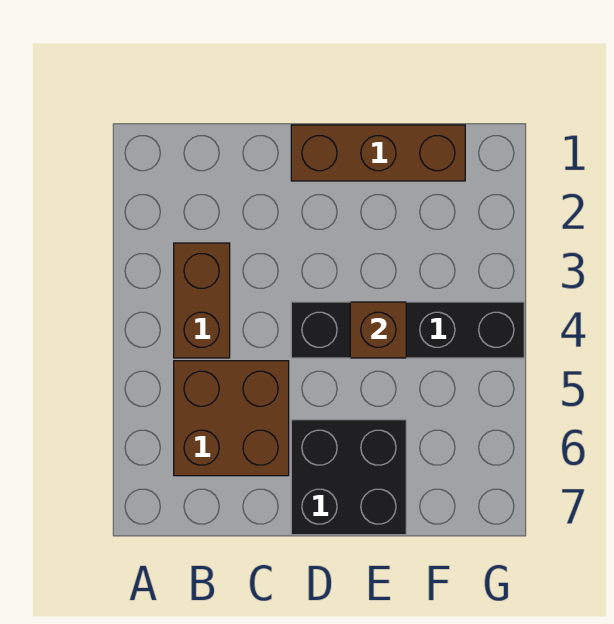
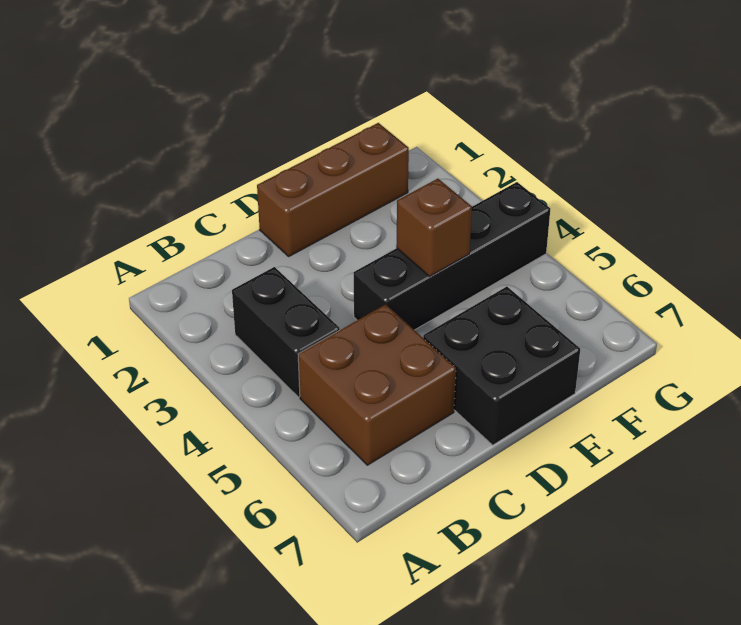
brown 1x2 brick [174,243,230,358] -> black 1x2 brick [232,267,340,397]

